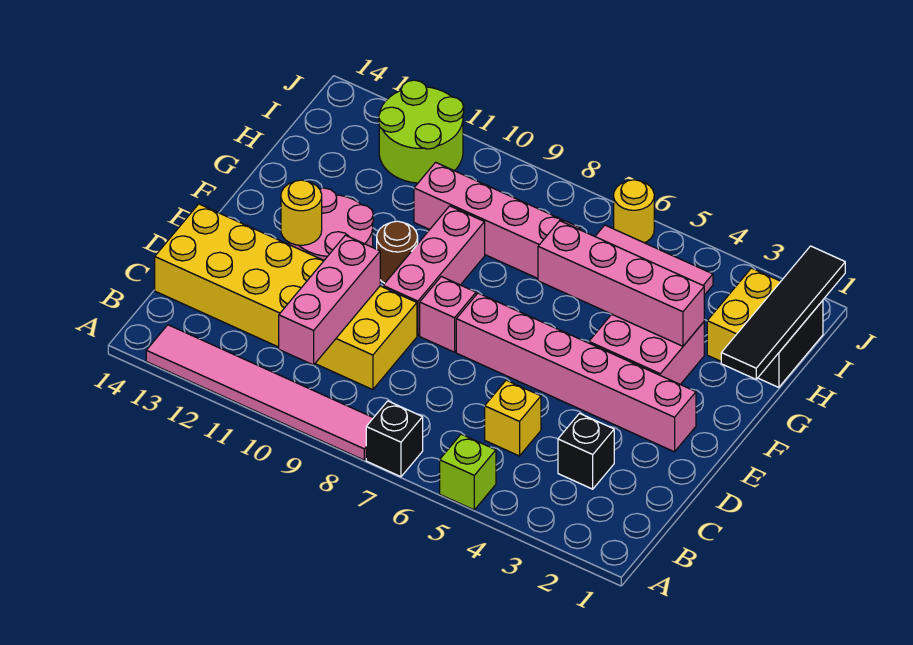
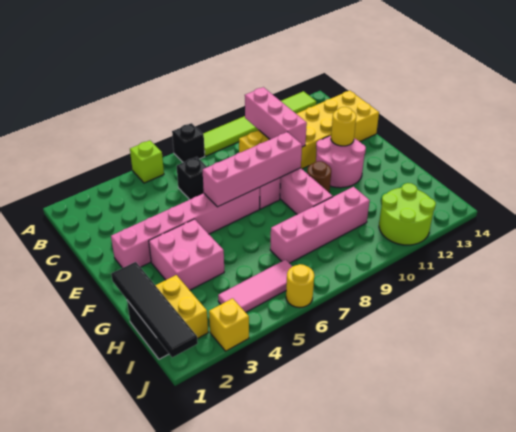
pink 1x6 tile [146,325,373,460] -> lime 1x6 tile [203,91,316,156]
black 1x1 brick [558,413,614,489] -> black 1x1 brick moved to [177,157,207,200]
yellow 1x1 brick [485,380,541,456] -> yellow 1x1 brick moved to [209,298,249,351]
pink 1x4 brick [538,221,704,346] -> pink 1x4 brick moved to [203,132,302,207]

